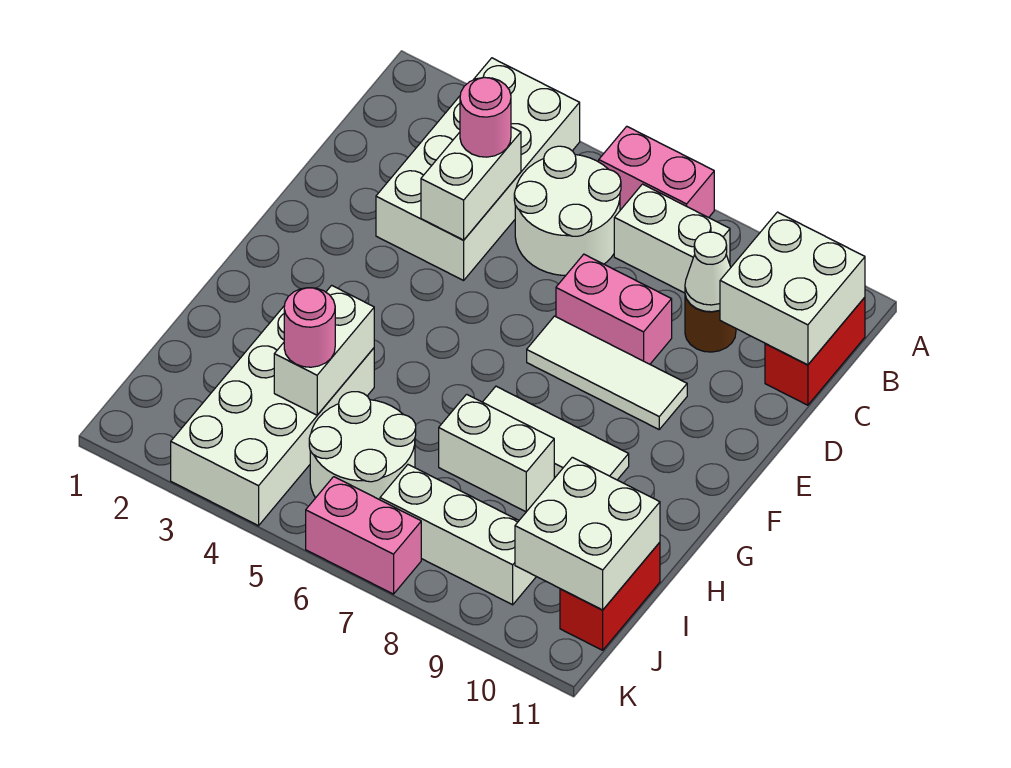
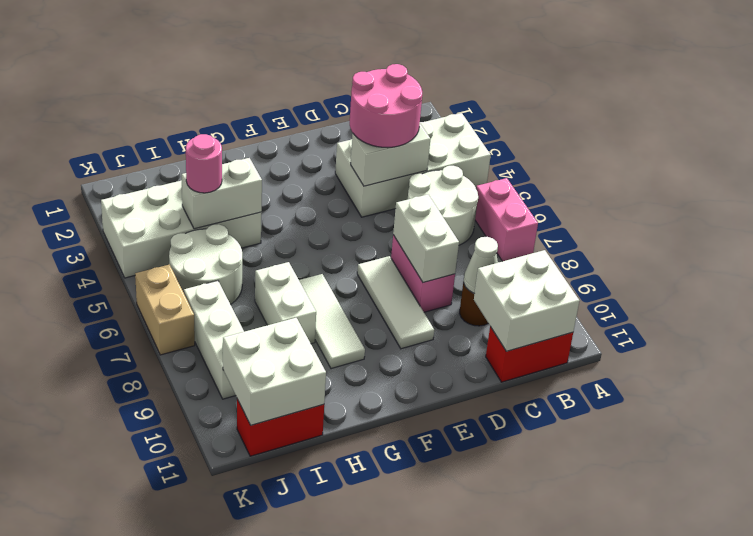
white 1x2 brick [614,184,730,293] -> white 1x2 brick moved to [393,194,459,282]
pink 1x1 round brick [460,77,511,157] -> pink 2x2 round brick [350,64,422,148]
pink 1x2 brick [306,477,421,594] -> tan 1x2 brick [135,264,195,355]

